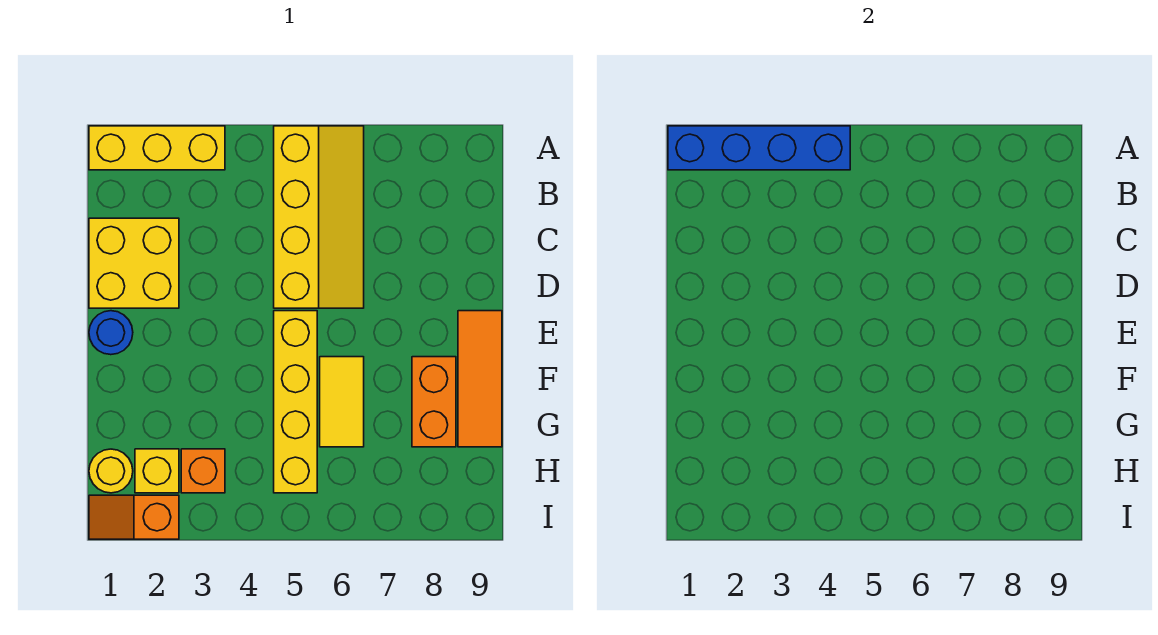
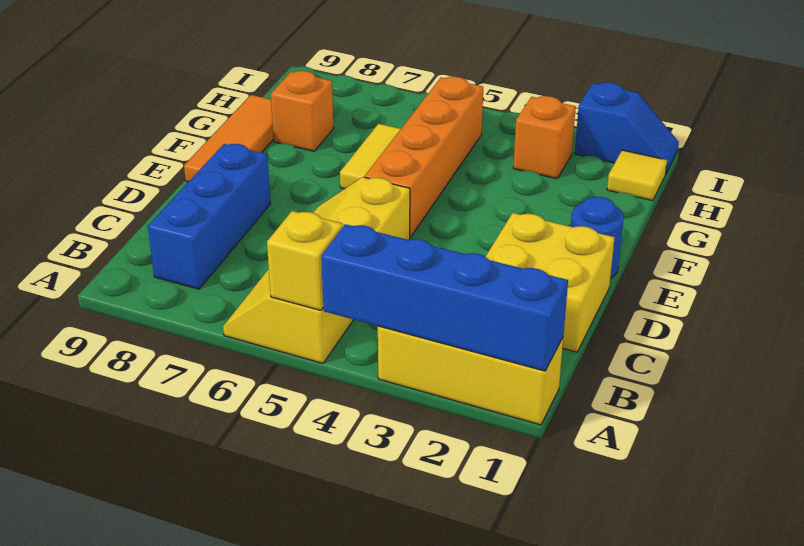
none -> blue 1x3 brick [148,144,271,289]
yellow 1x4 brick [274,311,317,493] -> orange 1x4 brick [365,77,483,237]
orange 1x2 brick [412,357,456,447] -> orange 1x1 brick [271,71,334,151]
yellow 1x1 round brick [89,449,133,493] -> yellow 1x1 tile [607,150,667,201]
yellow 1x1 brick [135,449,179,493] -> yellow 1x1 brick moved to [267,211,343,310]
orange 1x2 slope [89,495,179,539] -> blue 1x2 slope [575,82,679,173]

